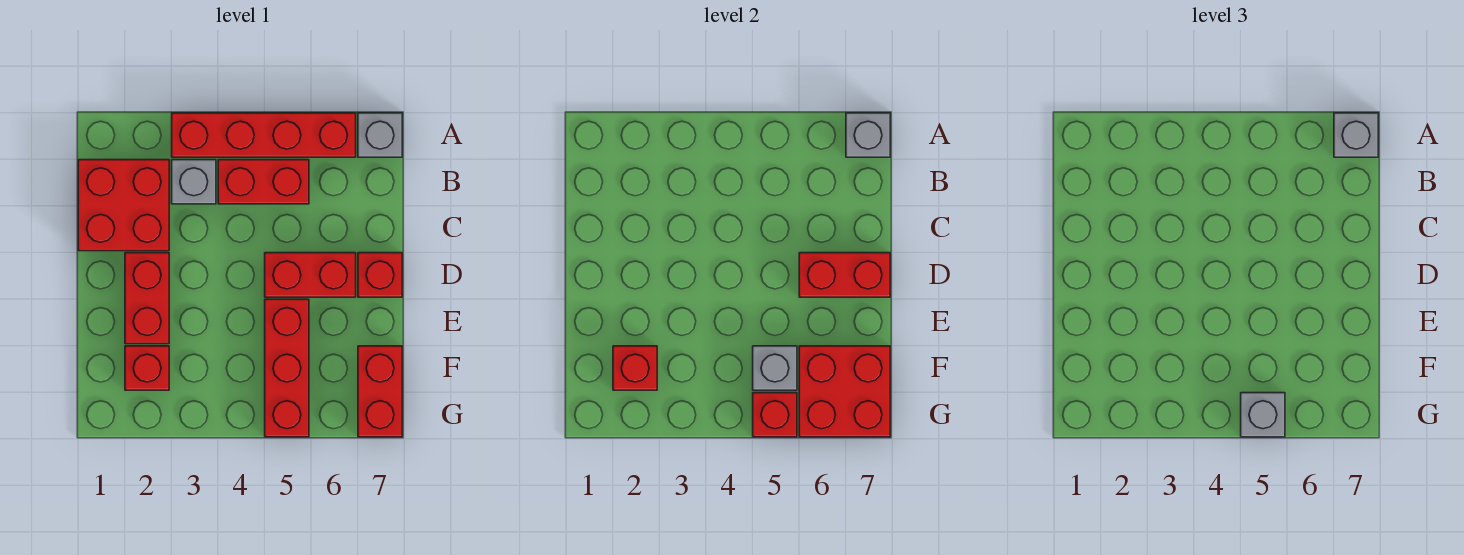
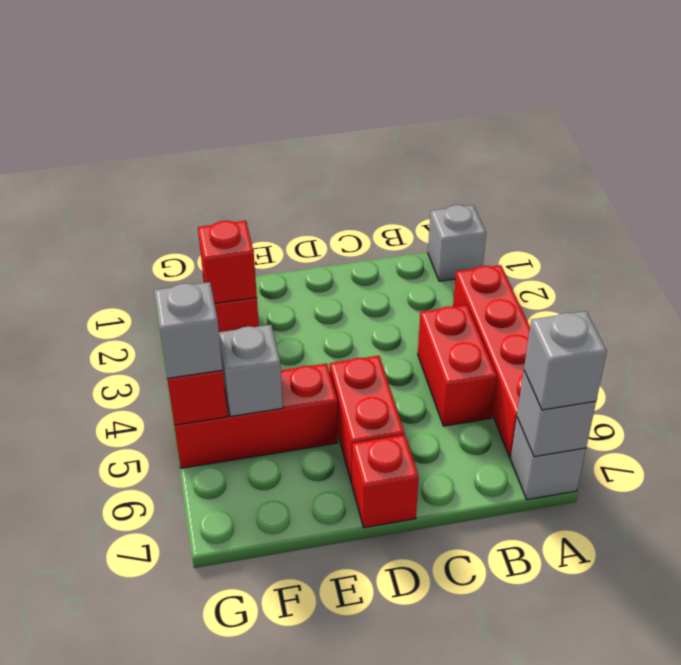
red 2x2 brick [78,160,169,251] -> none
grey 1x1 brick [172,160,216,204] -> grey 1x1 brick moved to [428,205,486,281]
red 1x2 brick [125,253,169,344] -> none
red 1x2 brick [799,253,890,297] -> none
red 2x2 brick [799,346,890,437] -> none
red 1x2 brick [358,346,402,437] -> none

